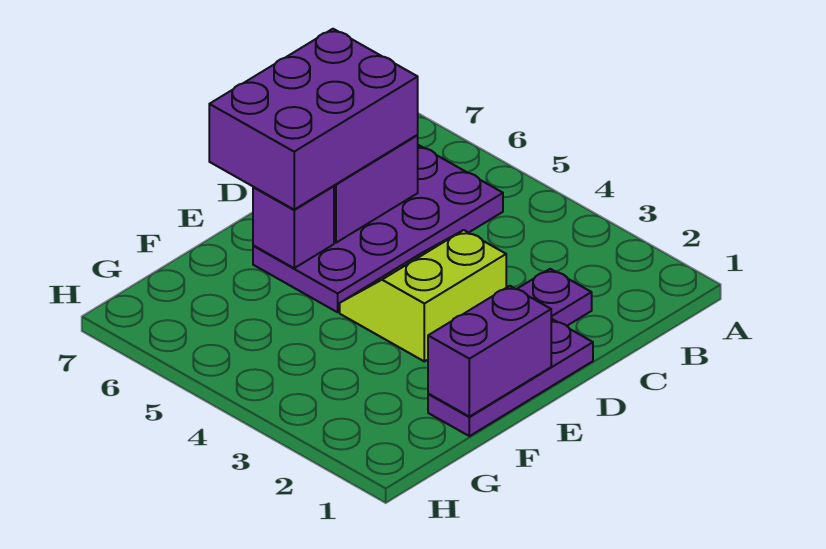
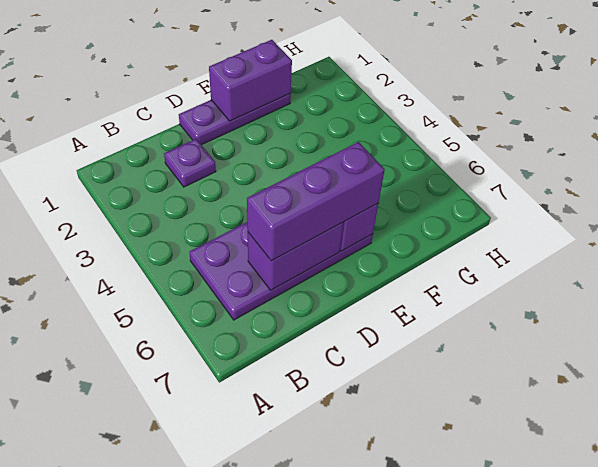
purple 2x3 brick [209,29,418,209] -> purple 1x3 brick [247,142,385,261]
lime 2x2 slope [340,230,506,361] -> none

